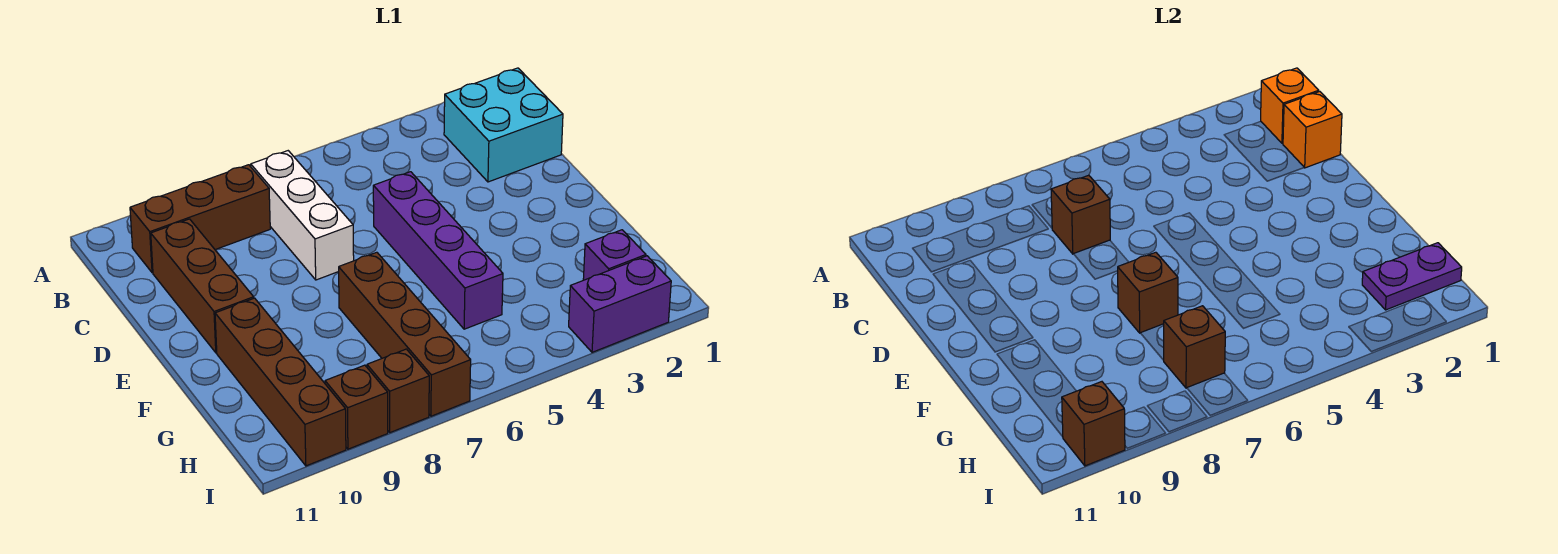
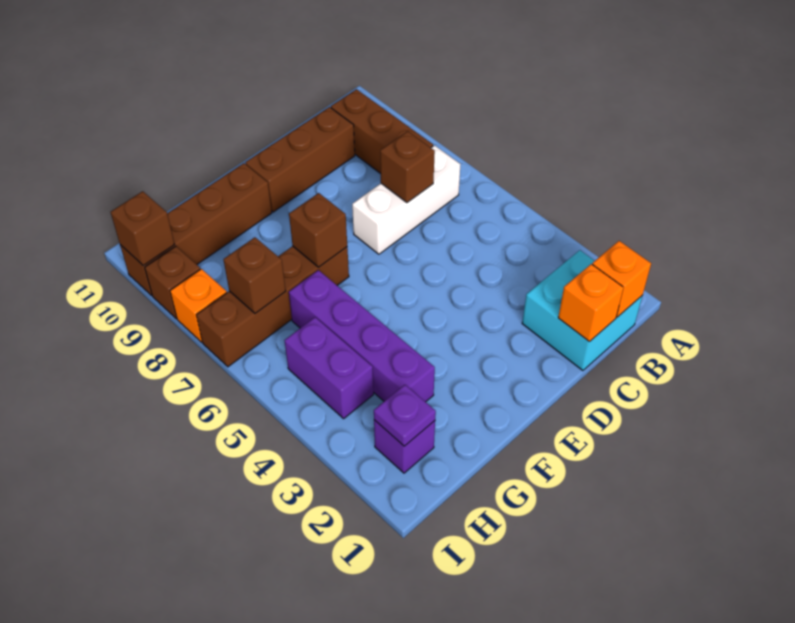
purple 1x4 brick [373,172,503,329] -> purple 1x4 brick turned to [289,270,435,402]
purple 1x2 plate [1362,243,1462,310] -> purple 1x1 plate [374,385,436,446]
purple 1x2 brick [569,256,671,352] -> purple 1x2 brick moved to [285,317,373,419]
brown 1x1 brick [367,349,429,433] -> orange 1x1 brick [170,269,227,342]

